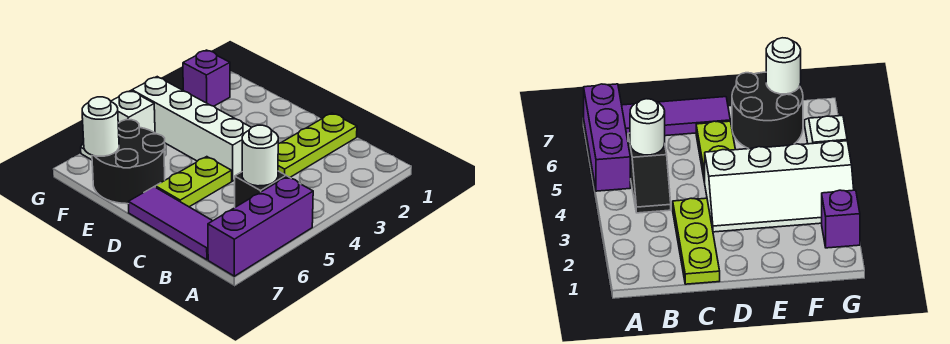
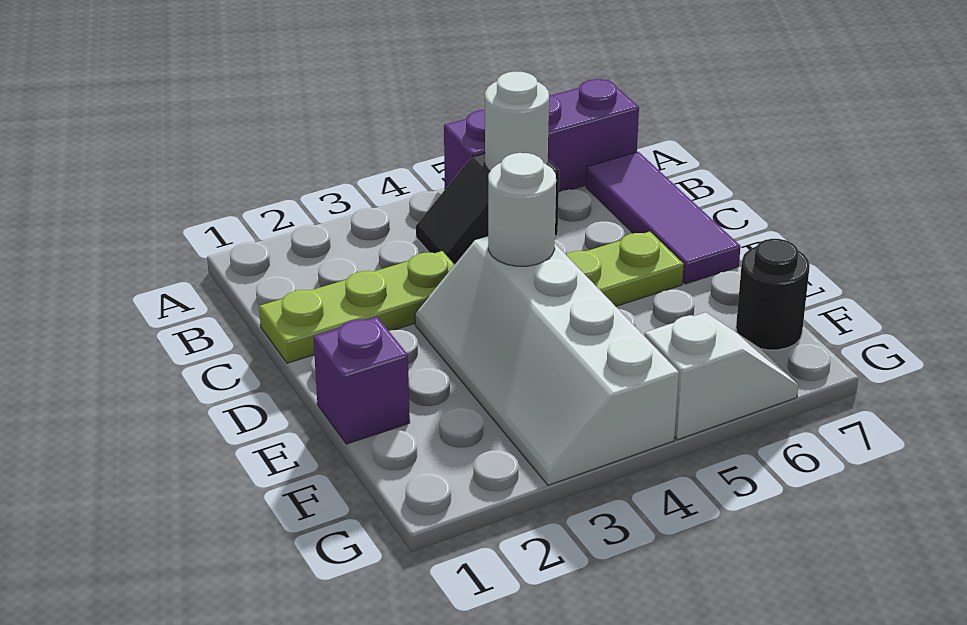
black 2x2 round brick [92,120,165,204] -> black 1x1 round brick [736,239,810,350]
white 1x1 round brick [82,97,119,156] -> white 1x1 round brick moved to [488,153,556,266]
purple 1x1 brick [183,50,230,106] -> purple 1x1 brick moved to [313,317,410,444]

